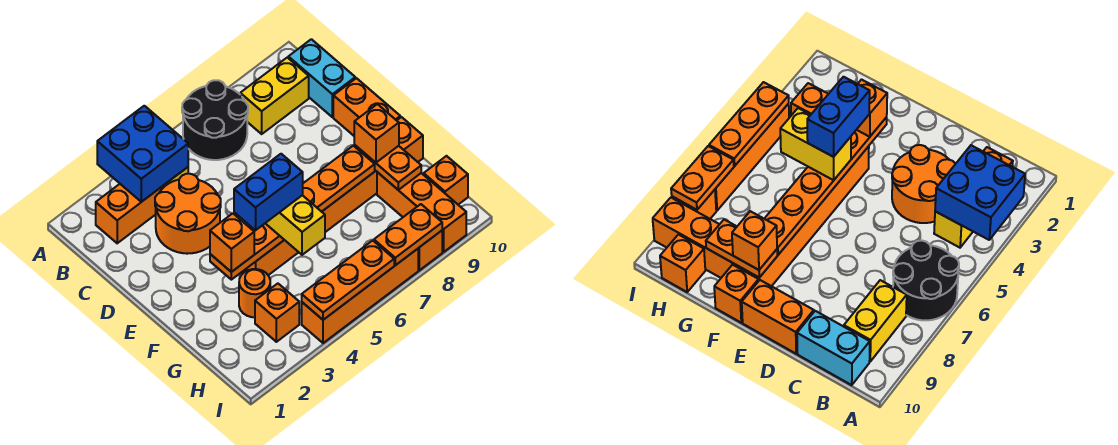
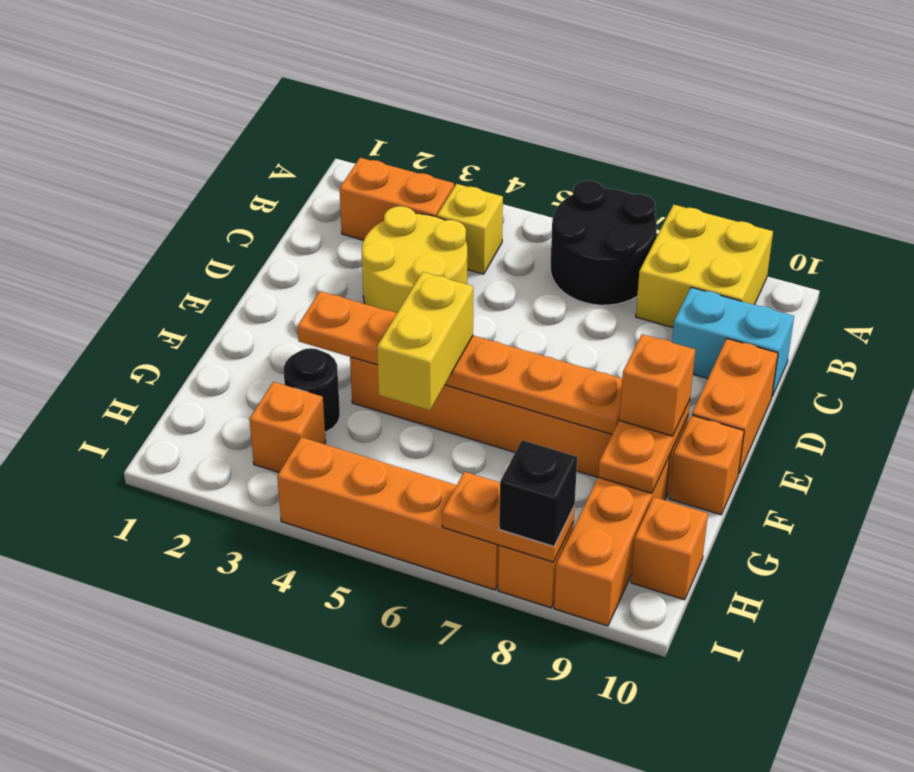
blue 2x2 brick [97,106,188,202] -> none
yellow 1x2 brick [240,57,309,134] -> yellow 2x2 brick [636,205,773,328]
cyan 1x2 brick [288,39,355,117] -> cyan 1x2 brick turned to [672,287,794,396]
orange 2x2 round brick [155,174,221,254] -> yellow 2x2 round brick [362,206,467,313]
orange 1x1 brick [210,213,254,272] -> none
blue 1x2 brick [234,154,303,230] -> none
orange 1x1 round brick [239,269,270,317] -> black 1x1 round brick [284,348,340,432]
orange 1x3 plate [302,240,394,320] -> none
none -> black 1x1 brick [499,440,577,546]

